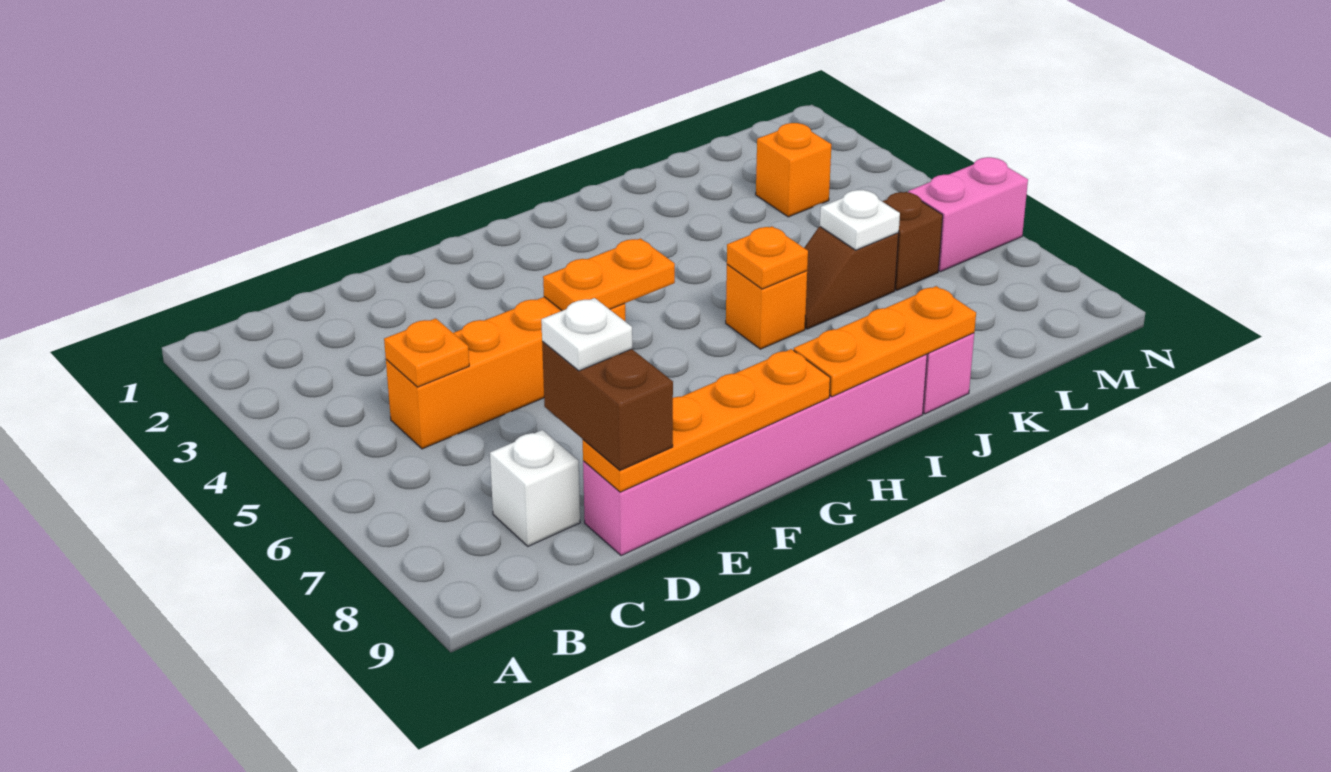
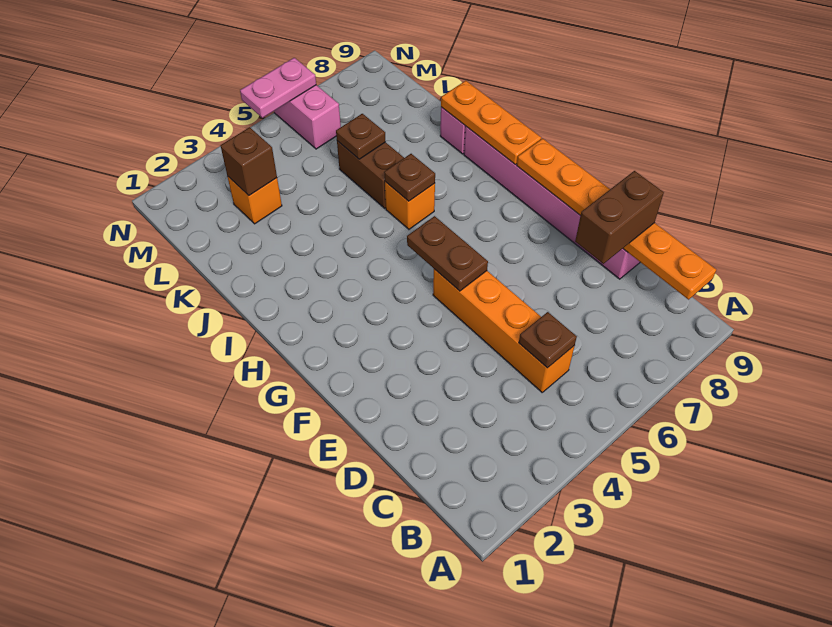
orange 1x1 plate [384,318,469,387] -> brown 1x1 plate [519,312,577,368]
white 1x1 brick [490,430,580,546] -> none
white 1x1 plate [541,298,632,371] -> none
orange 1x4 plate [583,349,830,492] -> orange 1x6 plate [517,139,716,300]
orange 1x2 plate [543,238,675,311] -> brown 1x2 plate [407,216,488,291]
orange 1x1 plate [727,226,808,289] -> brown 1x1 plate [384,154,435,201]
brown 1x2 slope [804,227,899,329] -> brown 1x2 brick [337,141,404,208]
white 1x1 plate [820,190,900,250] -> brown 1x1 plate [336,114,386,159]
brown 1x1 brick [882,192,943,290] -> brown 1x1 brick moved to [221,127,277,196]
none -> pink 1x2 plate [240,58,316,118]

